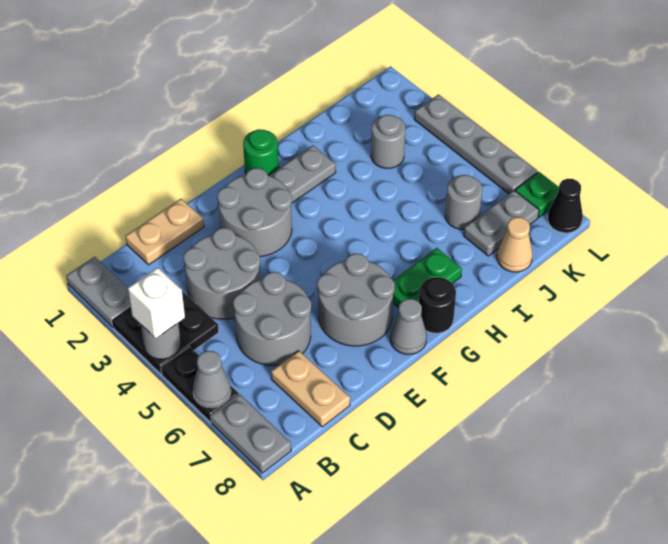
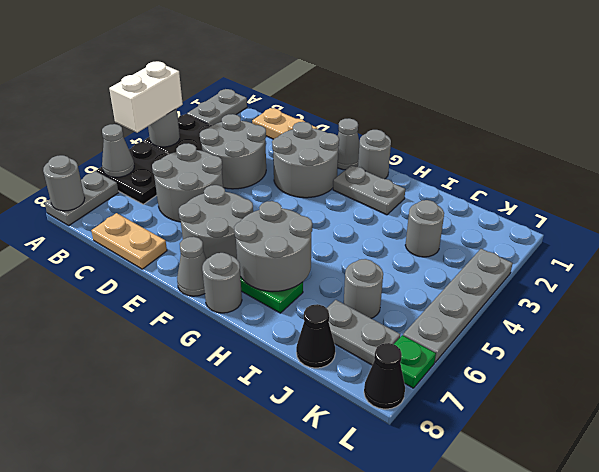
white 1x1 brick [128,267,185,338] -> white 1x2 brick [109,61,183,133]
black 1x2 plate [161,347,239,422] -> black 2x2 plate [96,141,169,204]
none -> grey 1x1 round brick [43,155,85,211]
tan 1x2 plate [271,351,350,427] -> tan 1x2 plate turned to [91,213,167,269]
none -> grey 1x1 cone [338,118,359,170]
green 1x1 round brick [243,129,279,175] -> grey 1x1 round brick [358,130,391,179]
none -> grey 2x2 round brick [234,201,312,291]
black 1x1 round brick [418,277,456,333] -> grey 1x1 round brick [202,253,242,313]
tan 1x1 cone [497,217,532,272] -> black 1x1 cone [296,304,335,368]

